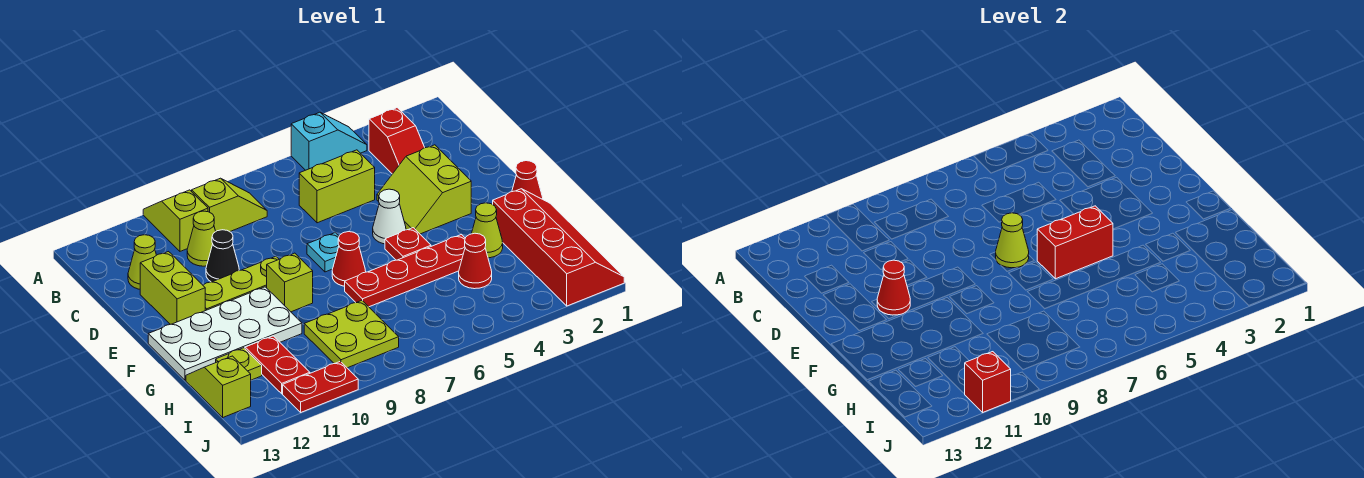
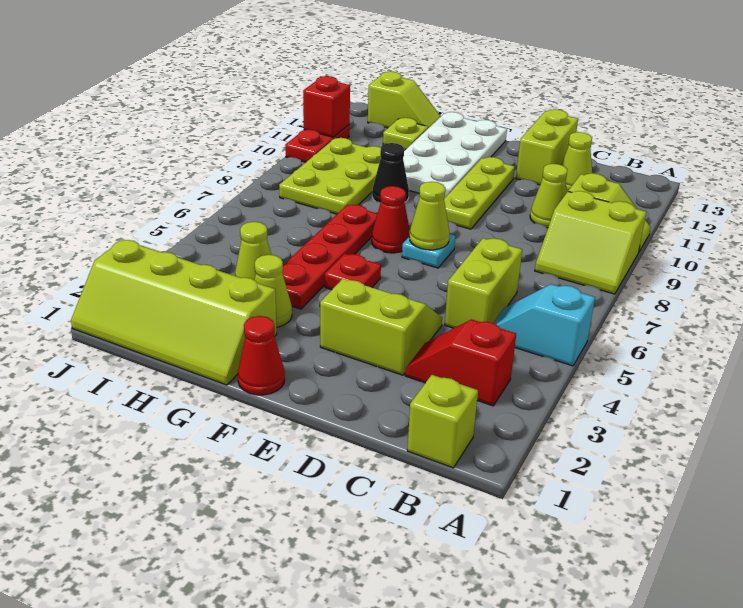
cyan 1x2 slope [291,112,367,170] -> cyan 1x2 slope turned to [494,284,595,366]
lime 1x2 slope [192,178,267,232] -> lime 2x2 slope [535,191,646,294]
black 1x1 cone [206,230,239,282] -> black 1x1 cone moved to [372,143,409,203]
lime 1x2 brick [140,252,205,324] -> lime 1x2 brick turned to [516,109,578,185]
white 1x1 cone [373,189,406,244] -> none
red 1x1 cone [877,260,910,315] -> none
red 1x2 brick [1037,206,1113,279] -> none
lime 1x1 brick [267,253,313,312] -> lime 1x1 brick moved to [407,375,478,468]
red 2x4 slope [493,189,624,306] -> lime 2x4 slope [71,240,277,385]
red 1x1 cone [459,233,492,289] -> lime 1x1 cone [235,222,271,280]
lime 2x2 plate [304,301,399,368] -> lime 2x3 plate [279,138,381,214]
red 1x2 plate [245,336,310,394] -> none

